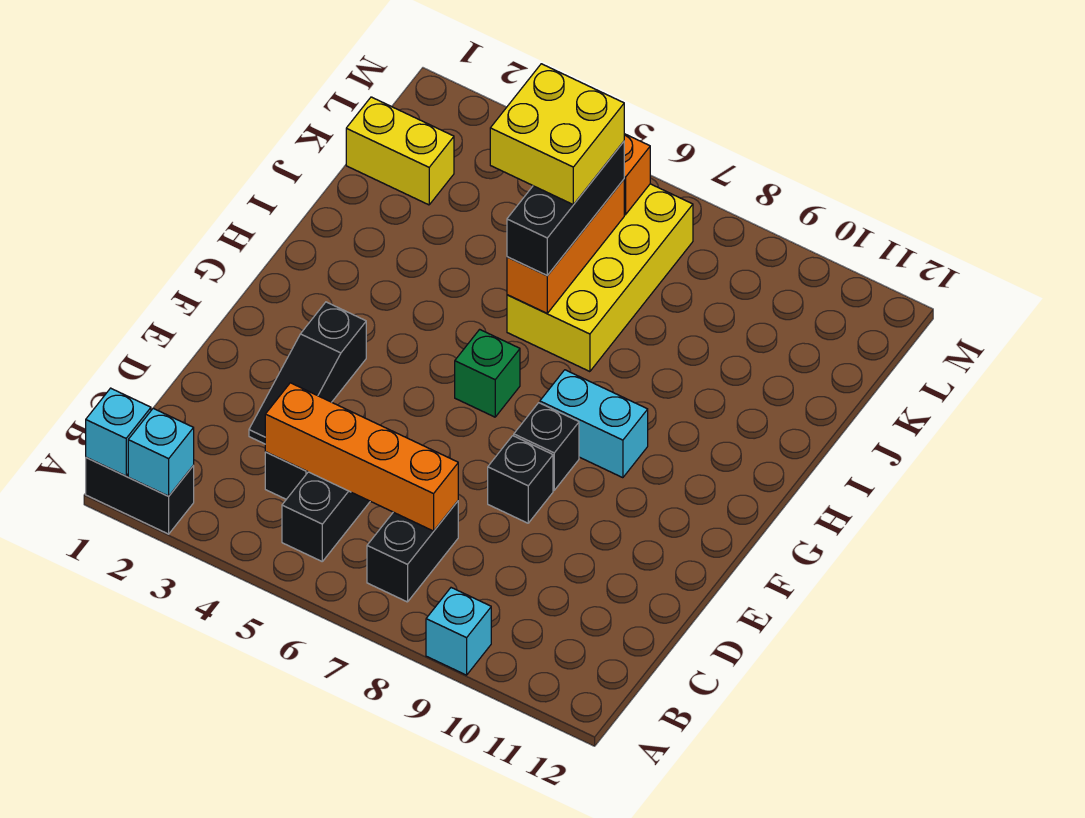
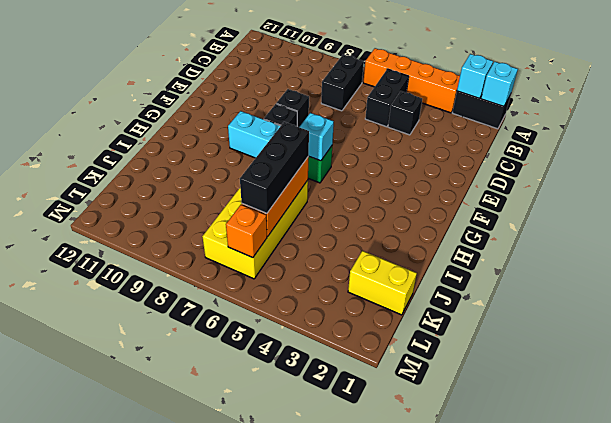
cyan 1x1 brick [426,588,491,675] -> cyan 1x1 brick moved to [300,113,334,161]
orange 1x4 brick [265,383,458,531] -> orange 1x4 brick moved to [363,48,460,113]
black 1x3 slope [249,302,366,444] -> none
yellow 2x2 brick [490,64,624,205] -> none

